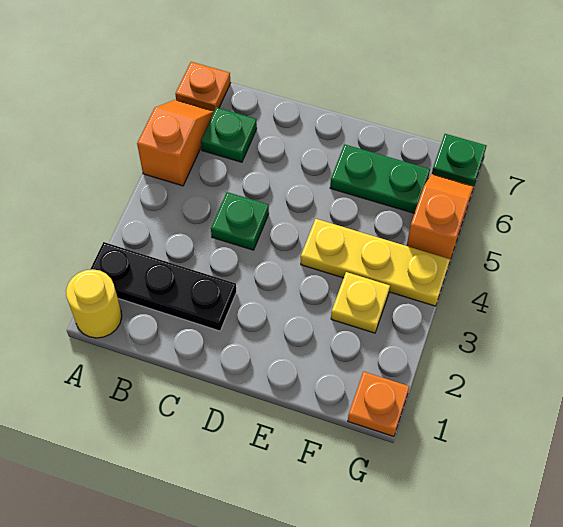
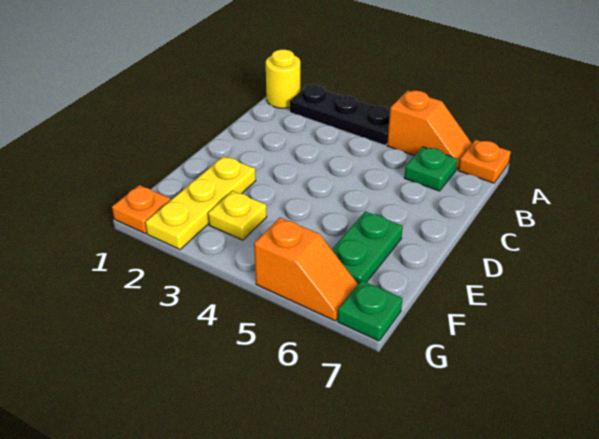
black 1x3 plate [90,242,236,331] -> black 1x3 plate turned to [290,85,390,145]
green 1x1 plate [211,192,269,250] -> none
yellow 1x3 plate [301,219,450,306] -> yellow 1x3 plate moved to [145,156,256,249]

